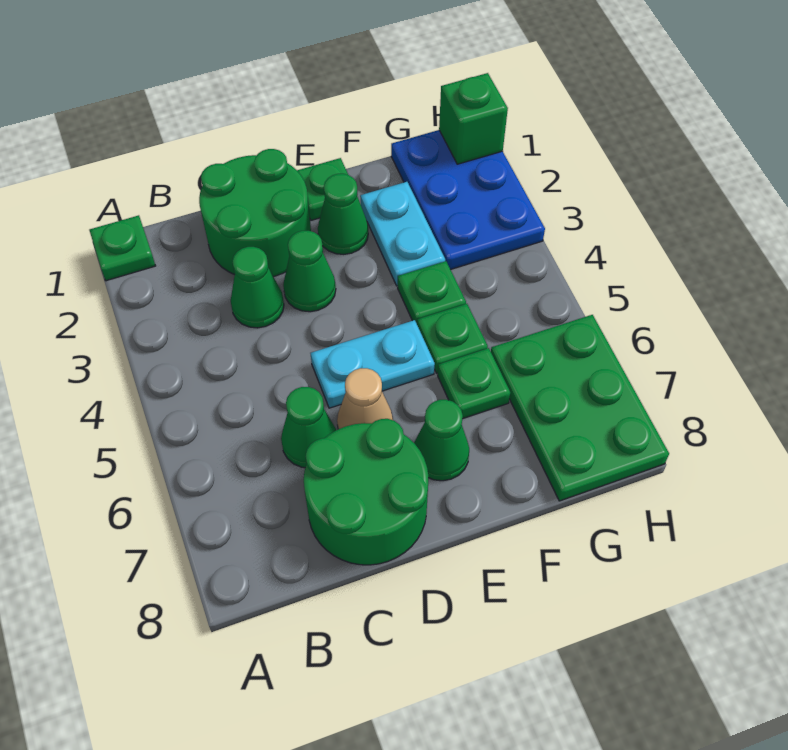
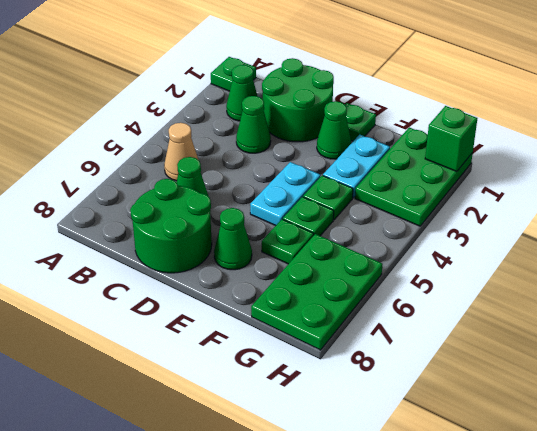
green 1x1 cone [283,231,336,312] -> green 1x1 cone moved to [226,65,258,121]
cyan 1x2 plate [311,320,435,408] -> cyan 1x2 plate turned to [250,162,321,226]
tan 1x1 cone [337,368,393,429] -> tan 1x1 cone moved to [164,123,198,181]
blue 2x3 plate [391,130,545,269] -> green 2x3 plate [355,127,473,226]

